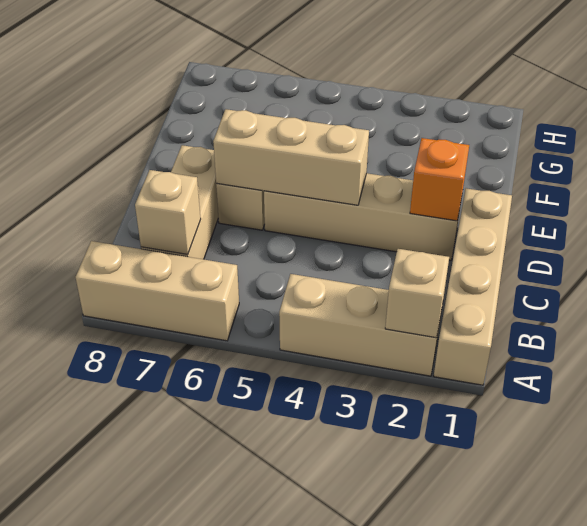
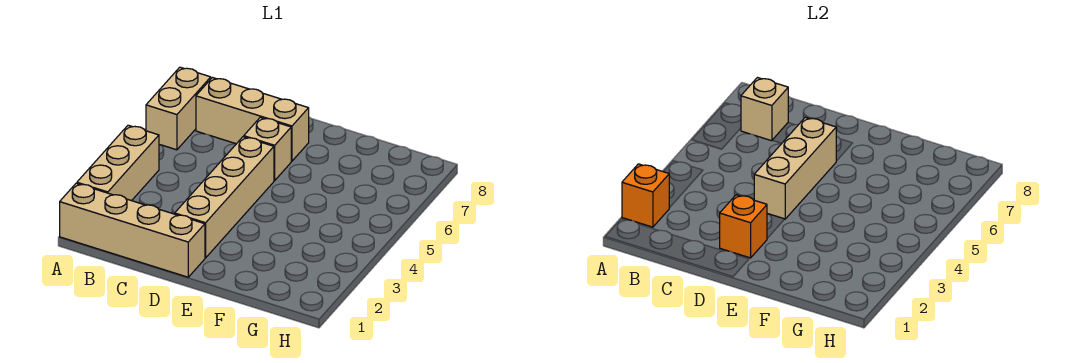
tan 1x1 brick [385,249,449,338] -> orange 1x1 brick [622,164,669,227]
tan 1x3 brick [76,241,239,341] -> tan 1x2 brick [146,67,211,150]

